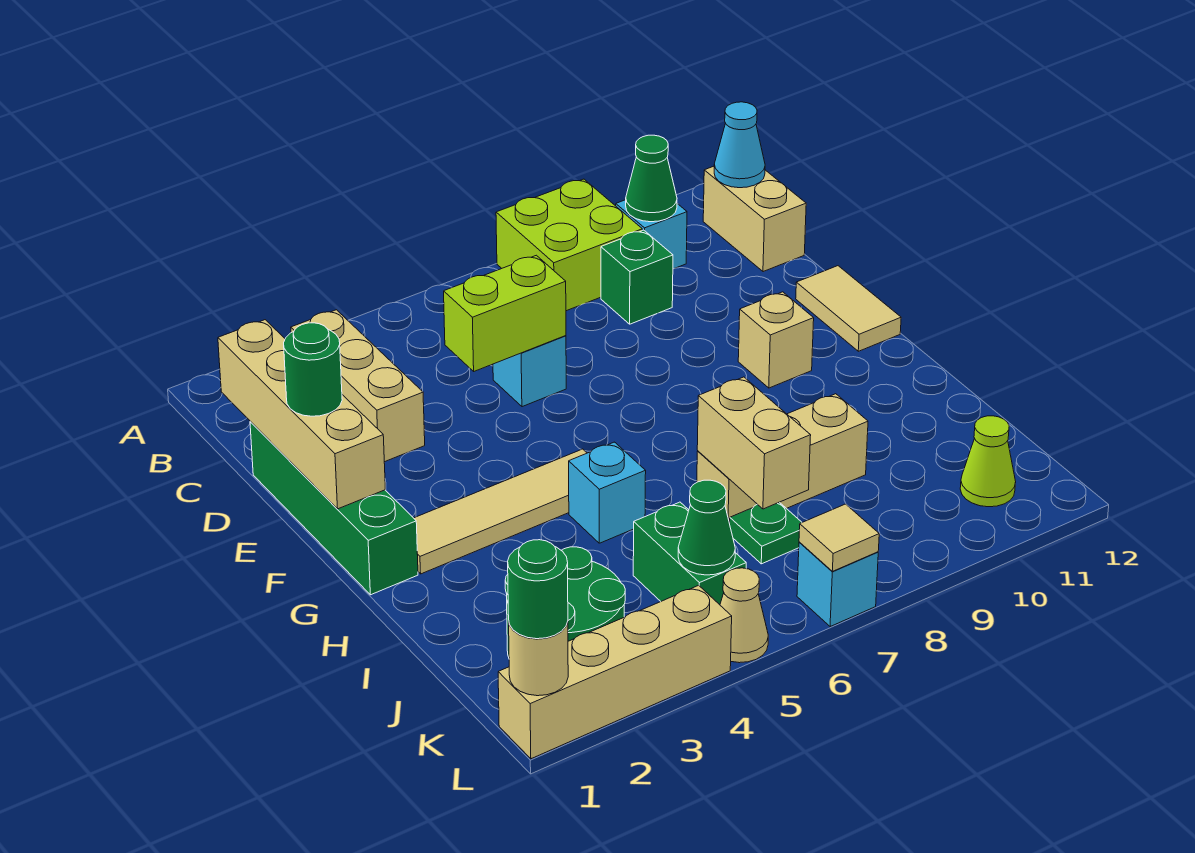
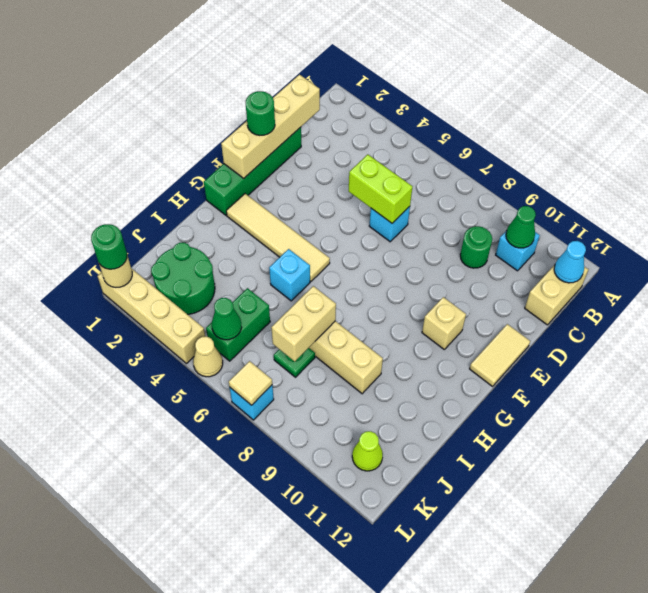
lime 2x2 brick [496,179,642,311] -> none
tan 1x3 brick [291,310,425,462] -> none
green 1x1 brick [601,230,673,324] -> green 1x1 round brick [460,226,492,268]

